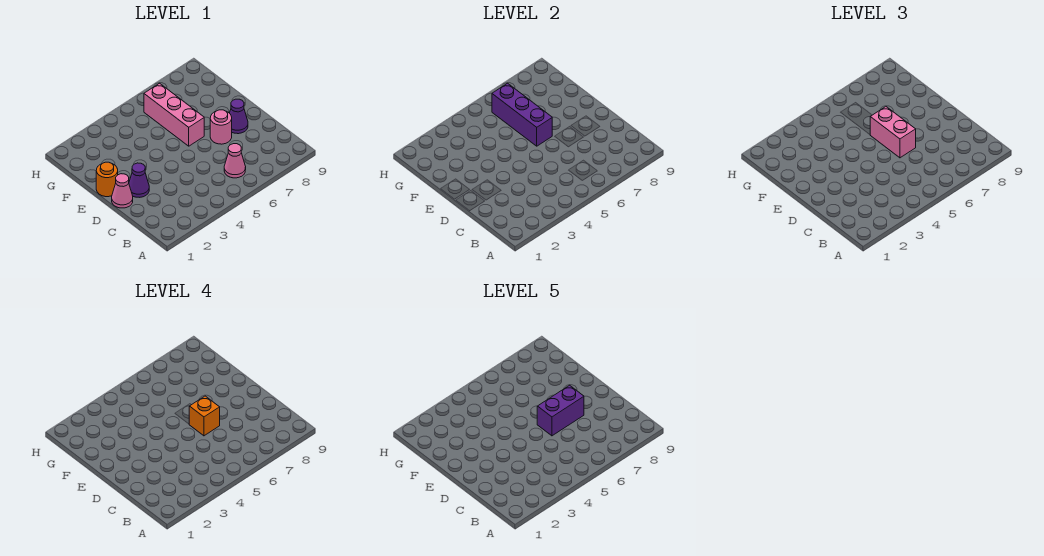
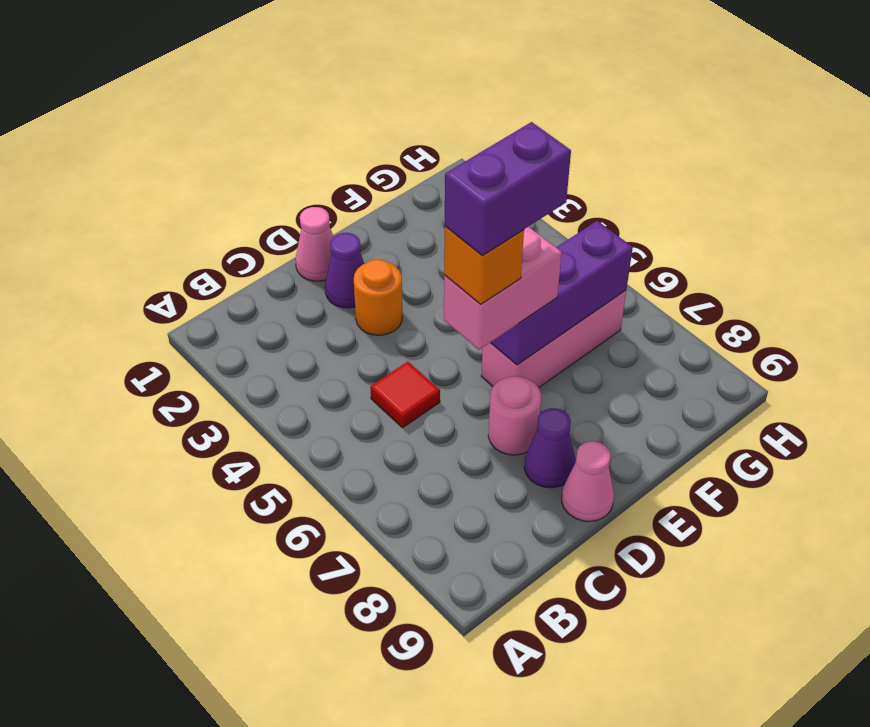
pink 1x1 cone [224,144,246,178] -> pink 1x1 cone moved to [562,441,614,521]
none -> red 1x1 tile [370,362,440,427]
purple 1x2 brick [537,385,584,436] -> purple 1x2 brick turned to [445,122,571,256]
orange 1x1 round brick [96,162,118,197] -> orange 1x1 round brick moved to [354,260,402,335]

